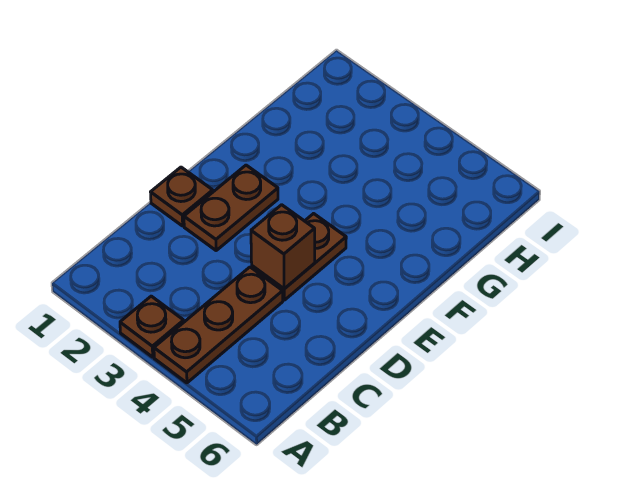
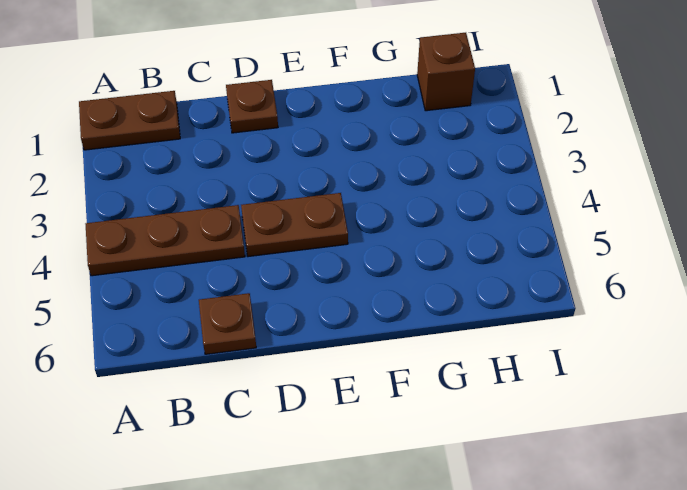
brown 1x1 plate [120,296,184,357] -> brown 1x1 plate moved to [199,293,256,354]
brown 1x2 plate [184,165,278,250] -> brown 1x2 plate moved to [79,91,180,150]
brown 1x1 brick [251,205,315,289] -> brown 1x1 brick moved to [417,33,475,111]

